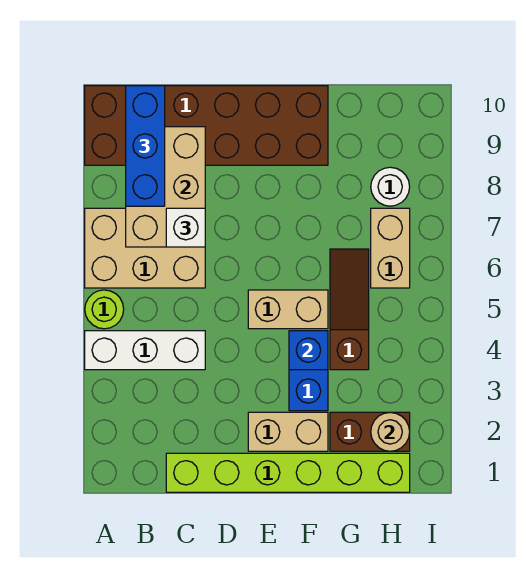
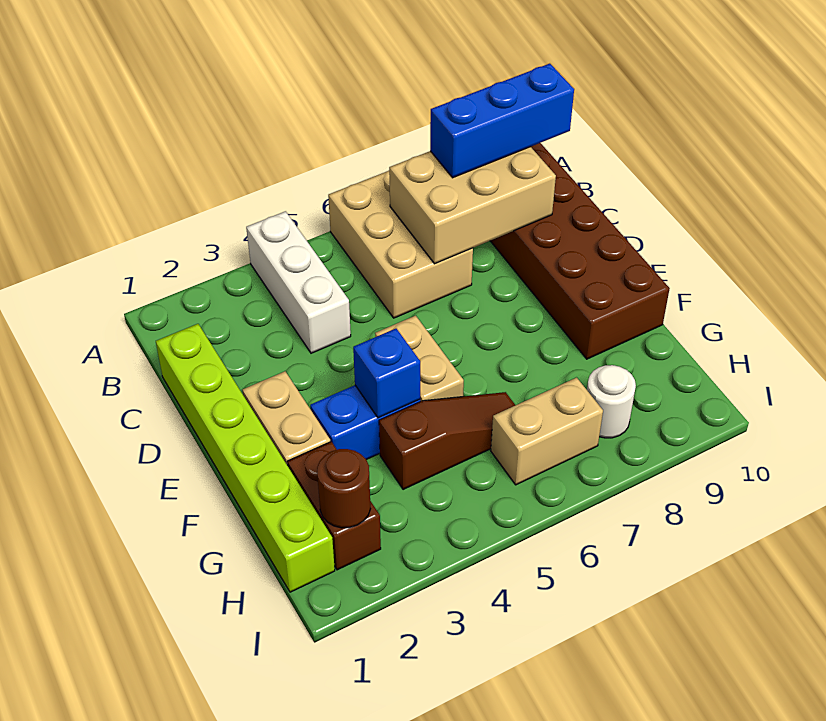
lime 1x1 round brick [85,290,124,329] -> none
white 1x1 brick [166,208,205,247] -> none
tan 1x1 round brick [371,412,410,451] -> brown 1x1 round brick [317,449,370,528]

